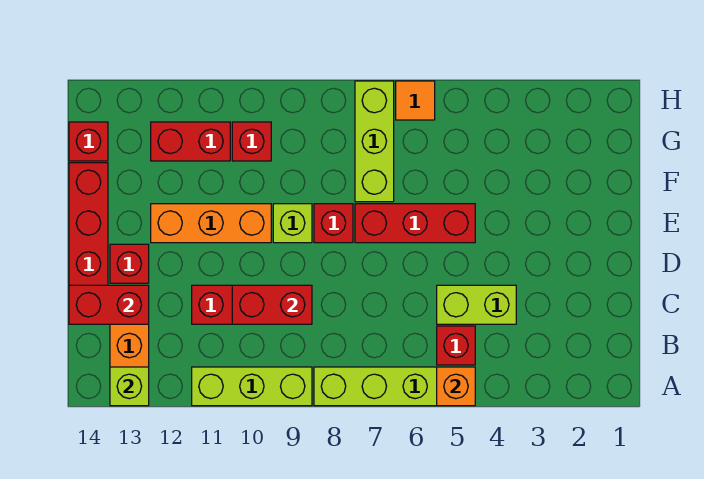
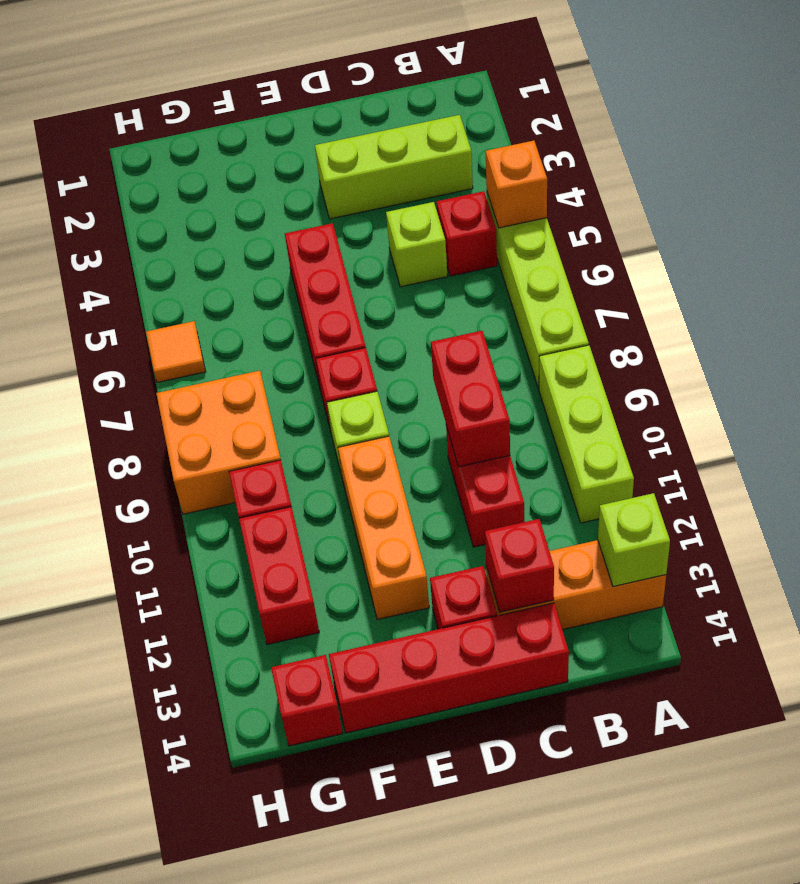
lime 1x2 brick [437,285,516,324] -> lime 1x1 brick [386,202,447,287]
red 1x2 brick [69,285,149,324] -> red 1x1 brick [485,519,554,612]
lime 1x3 brick [355,81,394,202] -> lime 1x3 brick moved to [315,115,473,219]
none -> orange 2x2 brick [156,371,281,514]

